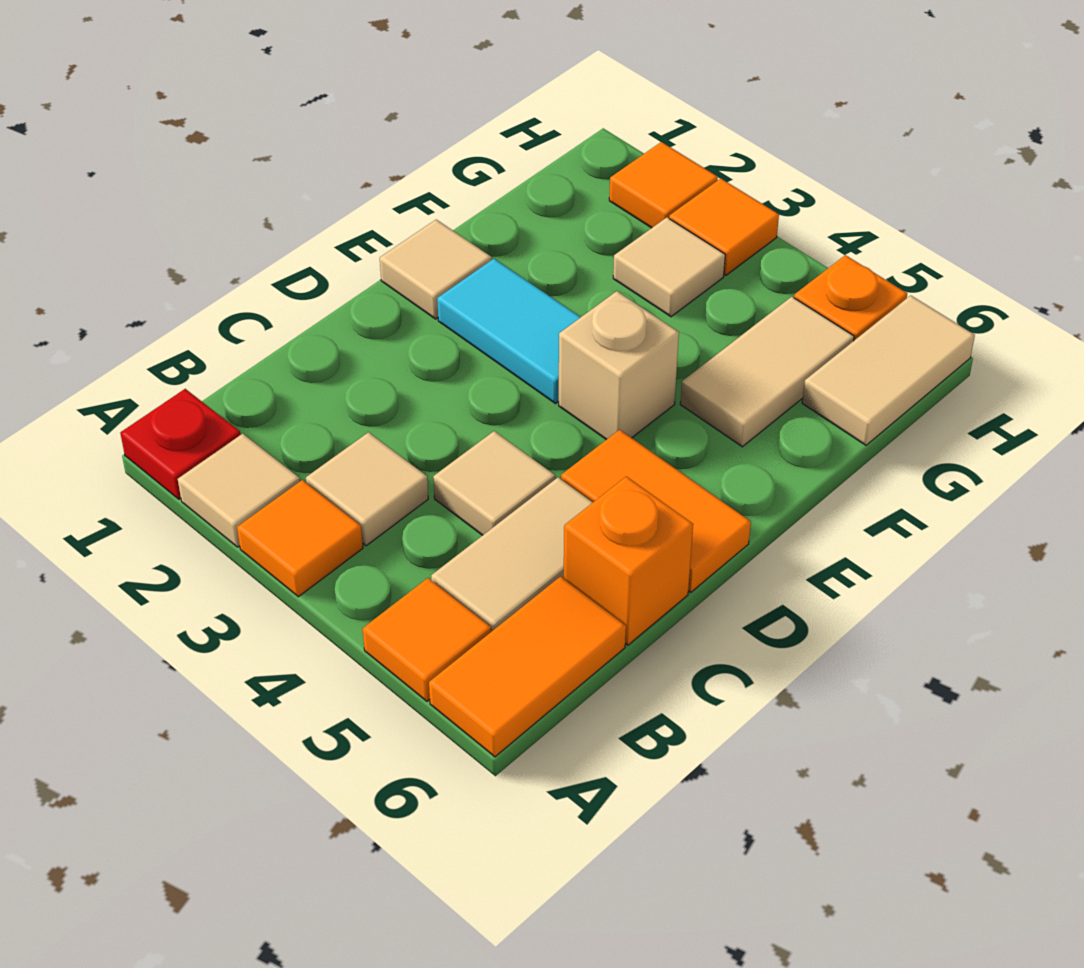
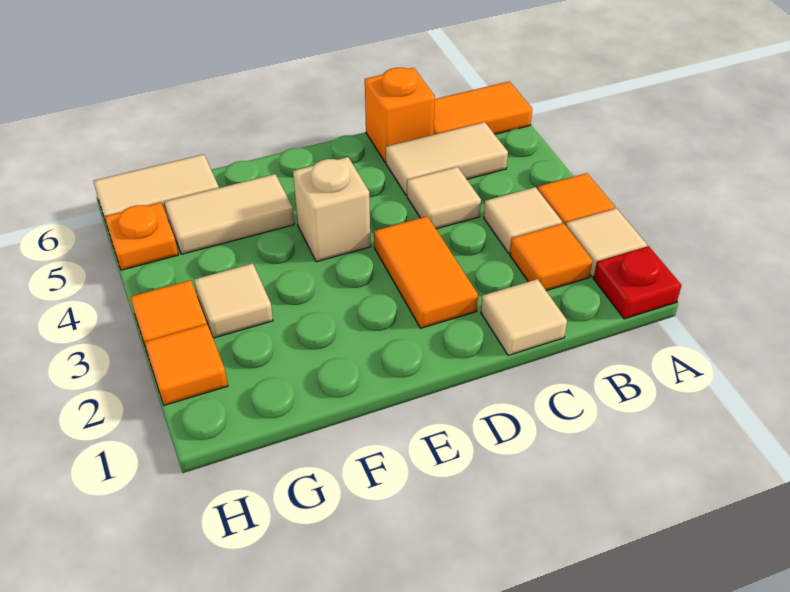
orange 1x1 tile [363,578,491,701] -> orange 1x1 tile moved to [510,223,593,291]
orange 1x2 tile [561,430,751,592] -> orange 1x2 tile moved to [374,216,478,328]
tan 1x1 tile [380,220,491,319] -> tan 1x1 tile moved to [481,279,567,356]
cyan 1x2 tile [437,259,581,404] -> none

